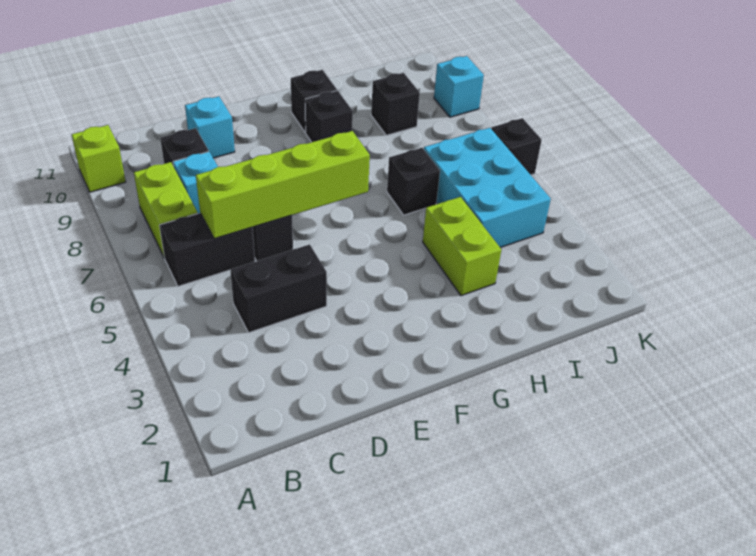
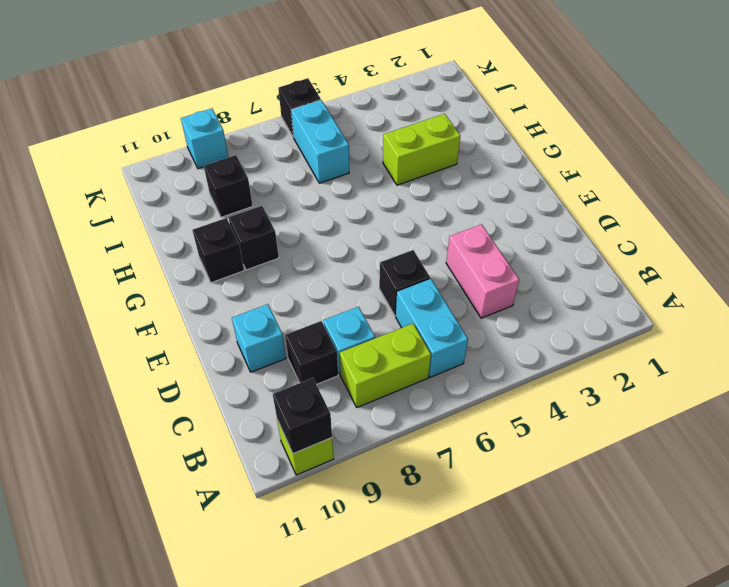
black 1x2 brick [159,213,255,286] -> cyan 1x2 brick [396,279,468,377]
black 1x2 brick [230,244,327,333] -> pink 1x2 brick [446,224,519,318]
lime 1x4 brick [196,131,370,239] -> none
black 1x1 brick [387,148,440,215] -> black 1x1 brick moved to [273,378,332,454]
cyan 2x3 brick [424,128,551,247] -> cyan 1x2 brick [291,100,349,183]

